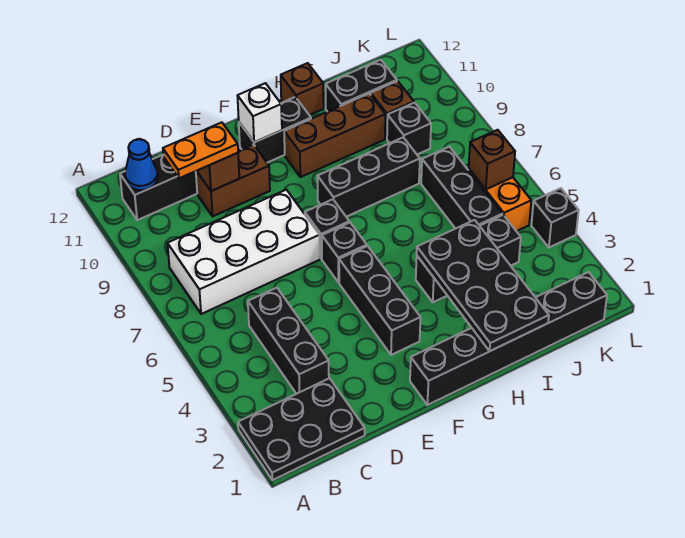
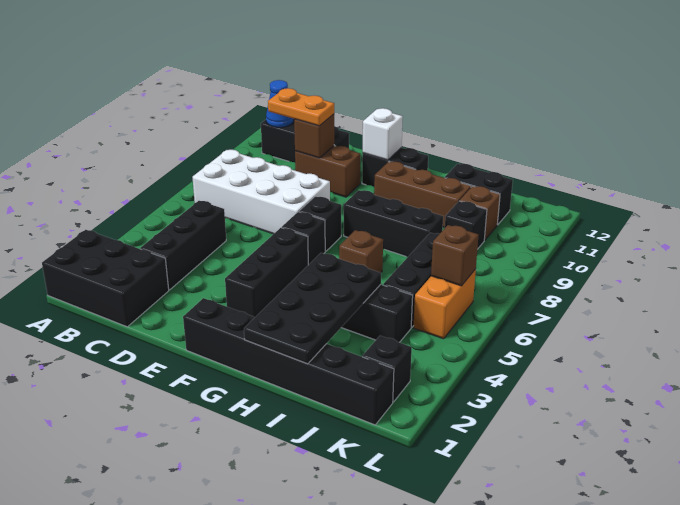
black 2x3 plate [238,378,365,480] -> black 2x3 brick [42,230,169,327]
brown 1x1 brick [281,63,324,115] -> brown 1x1 brick moved to [339,230,383,273]
black 1x1 brick [531,188,579,247] -> black 1x1 brick moved to [362,336,412,402]

